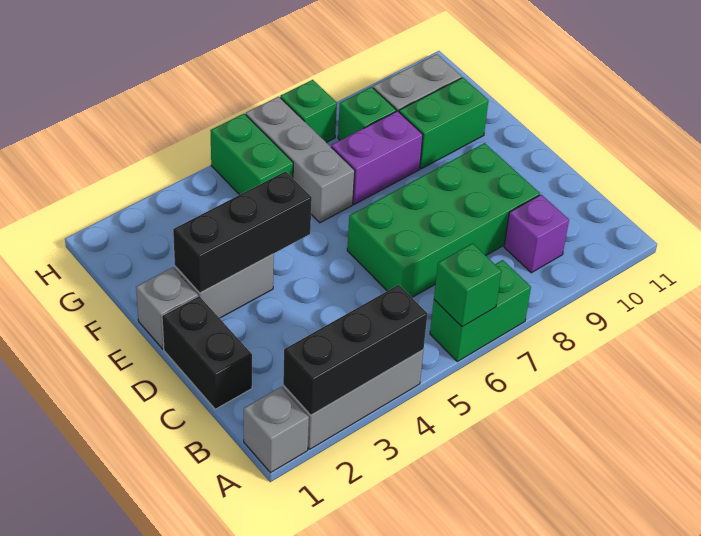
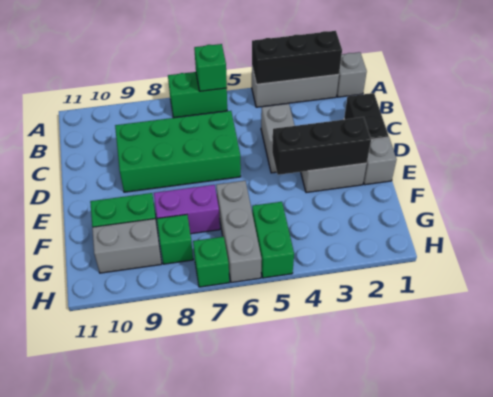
purple 1x1 brick [504,195,569,273] -> none
none -> grey 1x2 brick [261,104,295,173]

